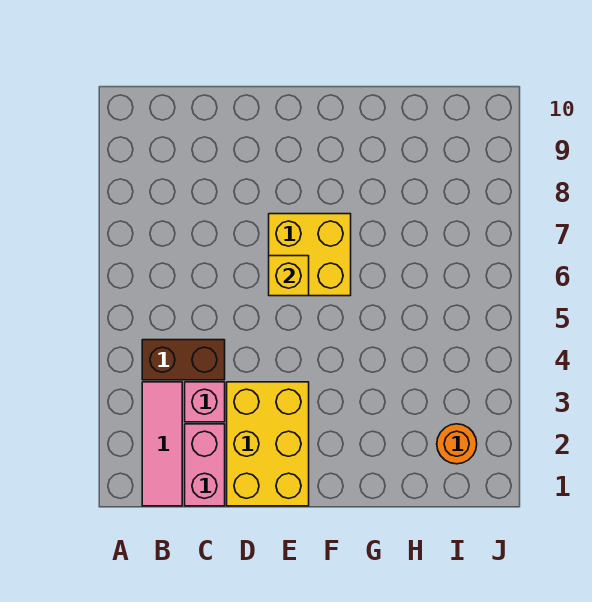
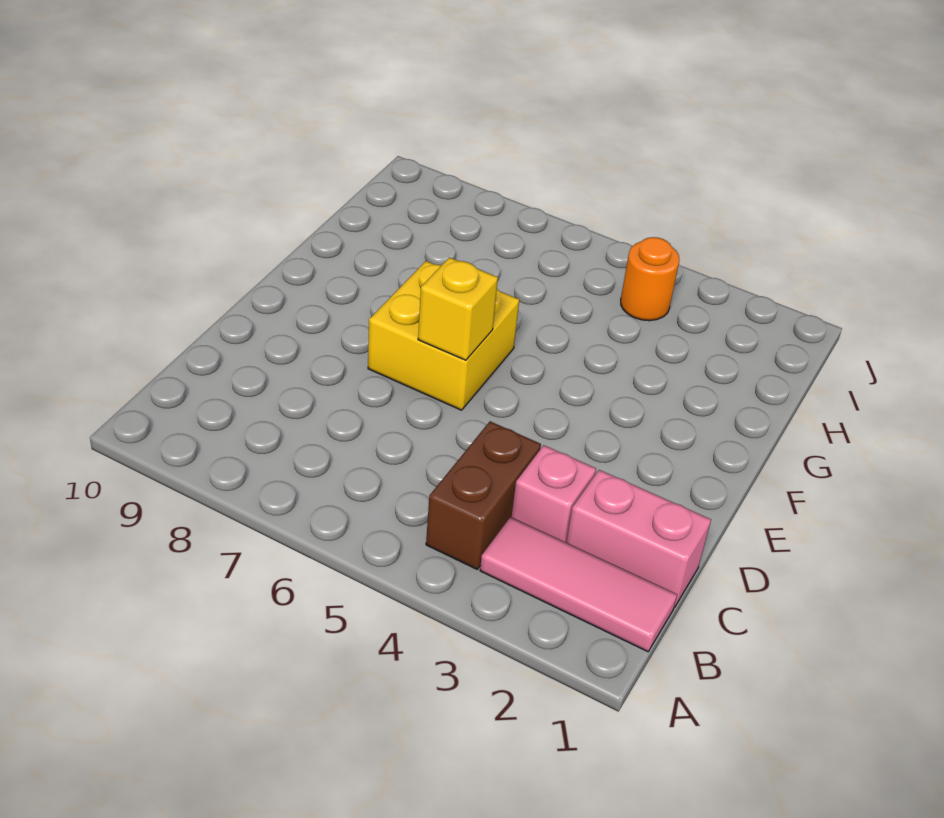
yellow 2x3 brick [227,382,309,506] -> none
orange 1x1 round brick [437,424,477,464] -> orange 1x1 round brick moved to [621,237,679,321]

